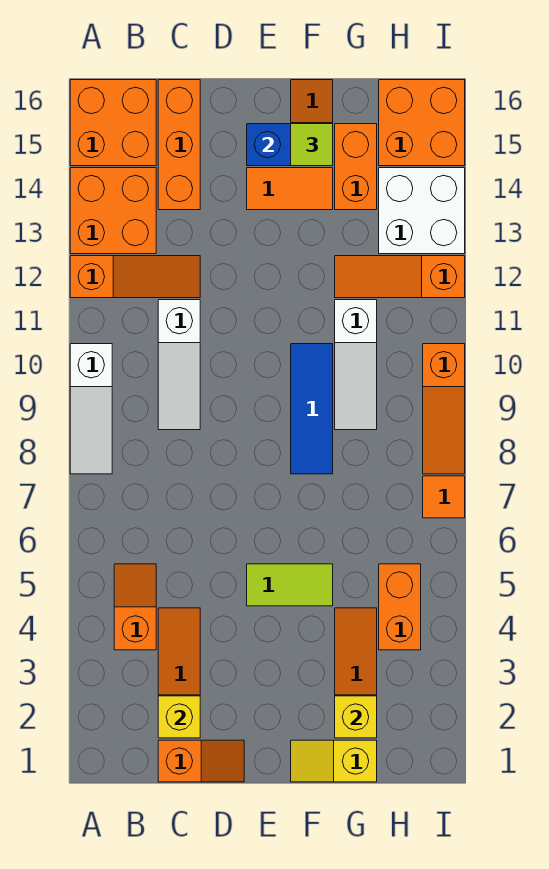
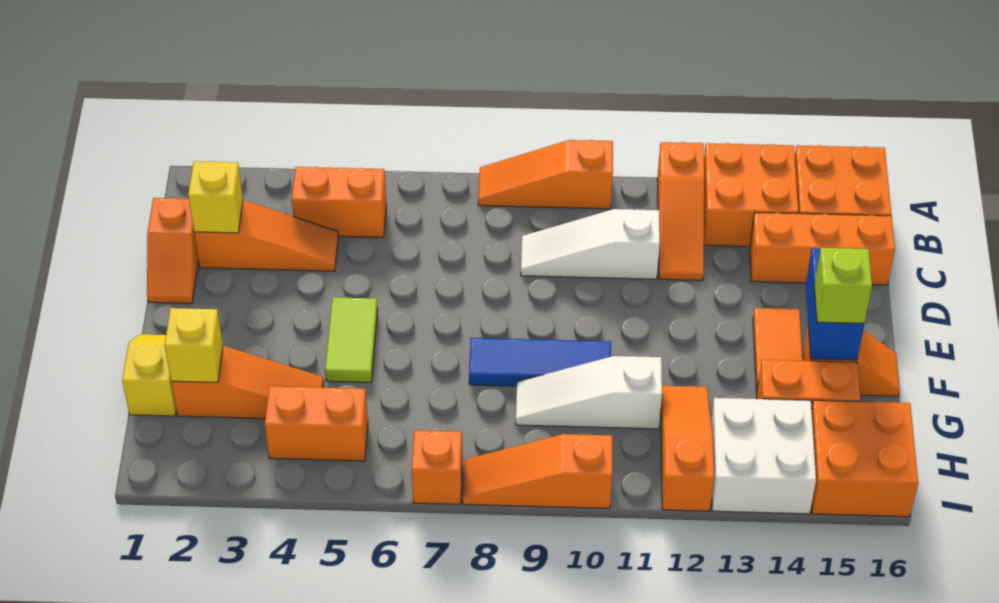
white 1x3 slope [70,344,112,474] -> orange 1x3 slope [478,140,613,209]
orange 1x2 slope [114,564,156,650] -> orange 1x2 brick [292,167,386,237]
lime 1x1 tile [291,124,333,166] -> lime 1x1 brick [814,248,872,323]
orange 1x1 tile [423,476,465,518] -> orange 1x1 brick [412,430,463,504]

